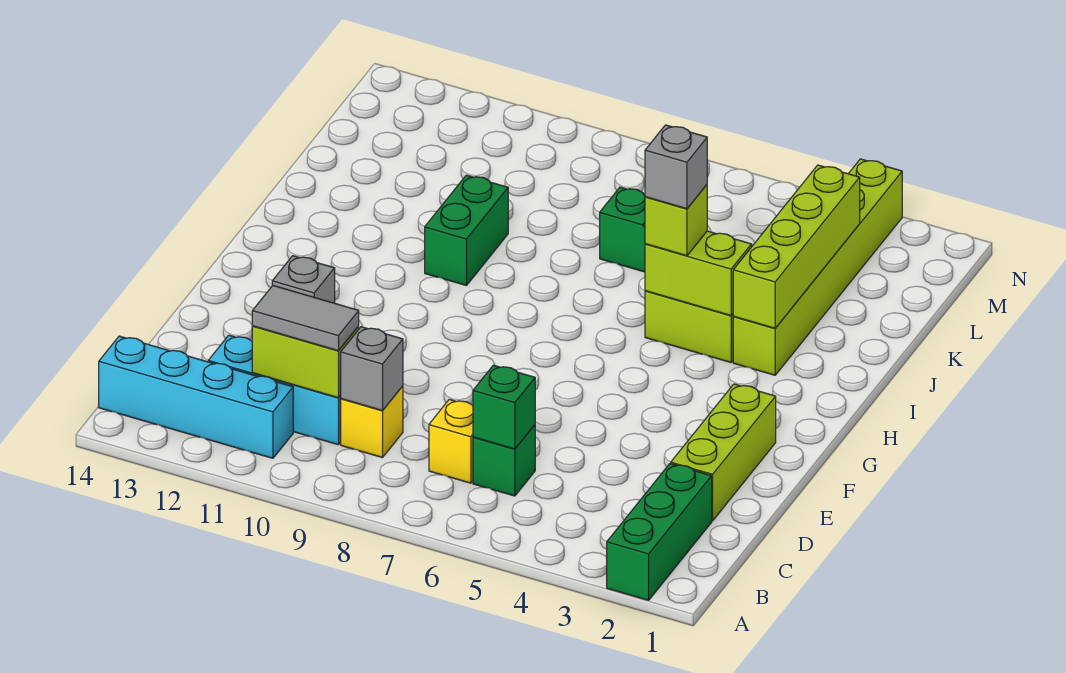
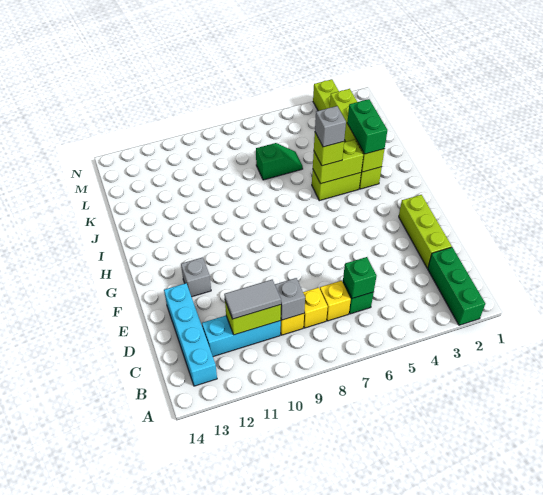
cyan 1x4 brick [99,336,293,458] -> cyan 1x4 brick turned to [164,283,217,386]
none -> yellow 1x1 brick [303,288,328,328]
green 1x2 brick [425,175,508,286] -> green 1x2 brick moved to [347,99,387,154]

